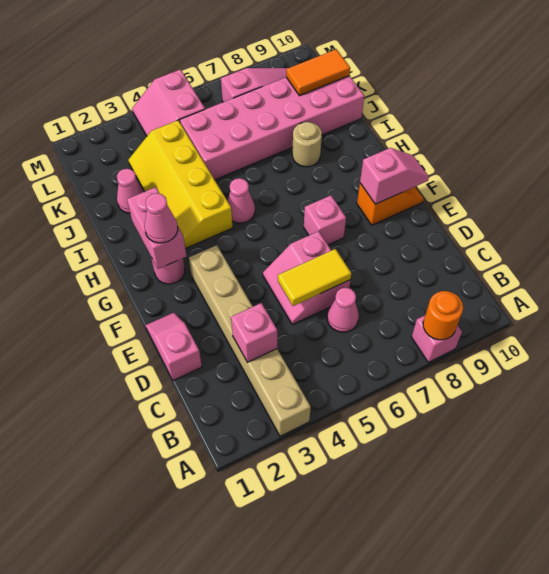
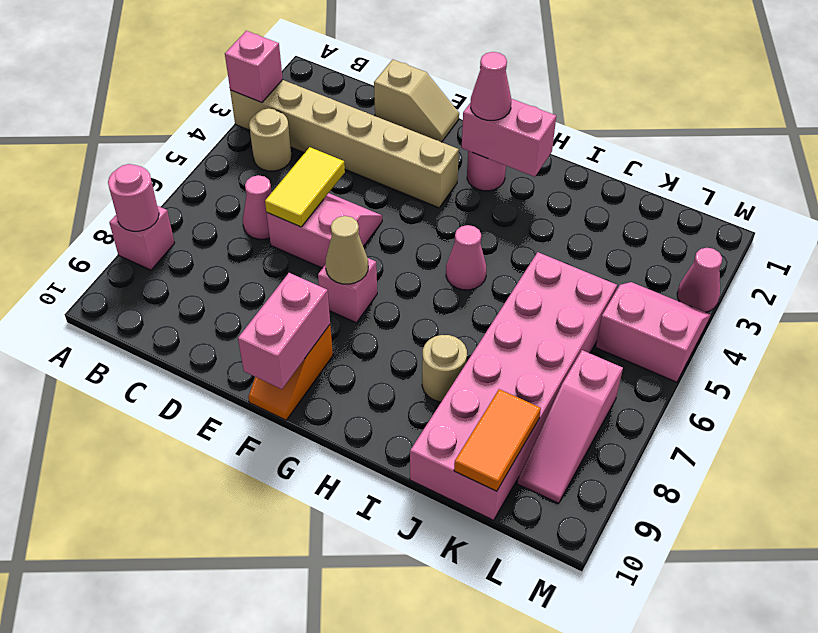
orange 1x1 round brick [423,291,463,340] -> pink 1x1 round brick [108,164,159,231]
none -> tan 1x1 round brick [249,108,292,171]
pink 1x1 brick [231,303,277,362] -> pink 1x1 brick moved to [225,31,283,103]
pink 1x2 slope [146,313,202,381] -> tan 1x2 slope [374,60,459,142]
none -> tan 1x1 cone [325,216,368,284]
pink 1x2 slope [360,148,429,204] -> pink 1x2 brick [238,273,330,389]
yellow 2x4 slope [128,120,233,249] -> none
pink 1x1 cone [117,169,144,213] -> pink 1x1 cone moved to [677,248,722,312]

